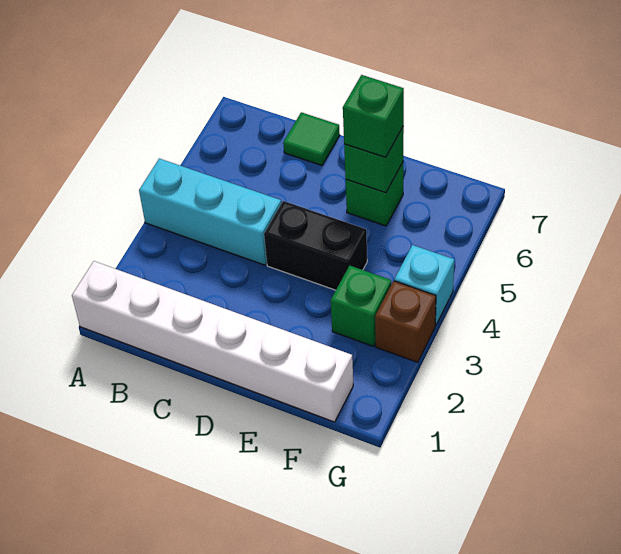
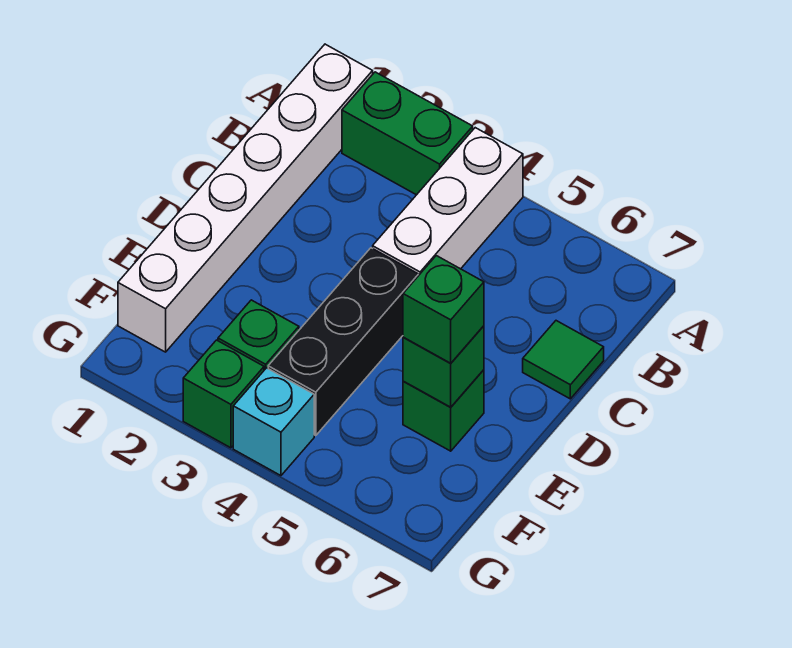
none -> green 1x2 brick [342,72,473,195]
cyan 1x3 brick [139,158,281,265] -> white 1x3 brick [373,128,523,275]
black 1x2 brick [264,201,367,290] -> black 1x3 brick [268,248,419,436]
brown 1x1 brick [375,281,436,362] -> green 1x1 brick [183,340,264,448]

